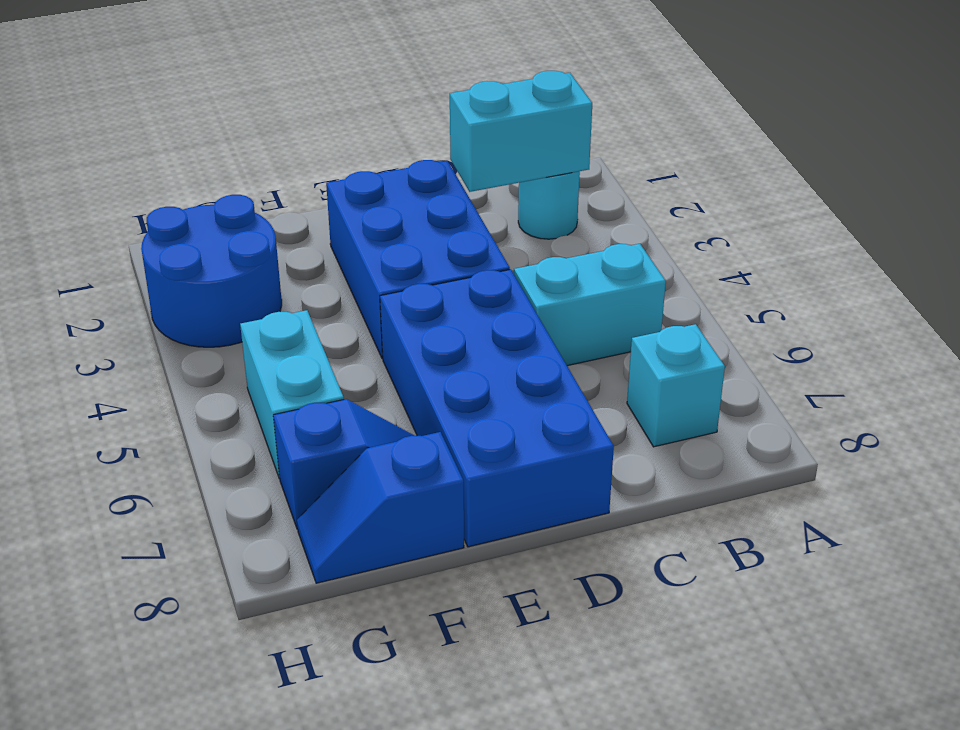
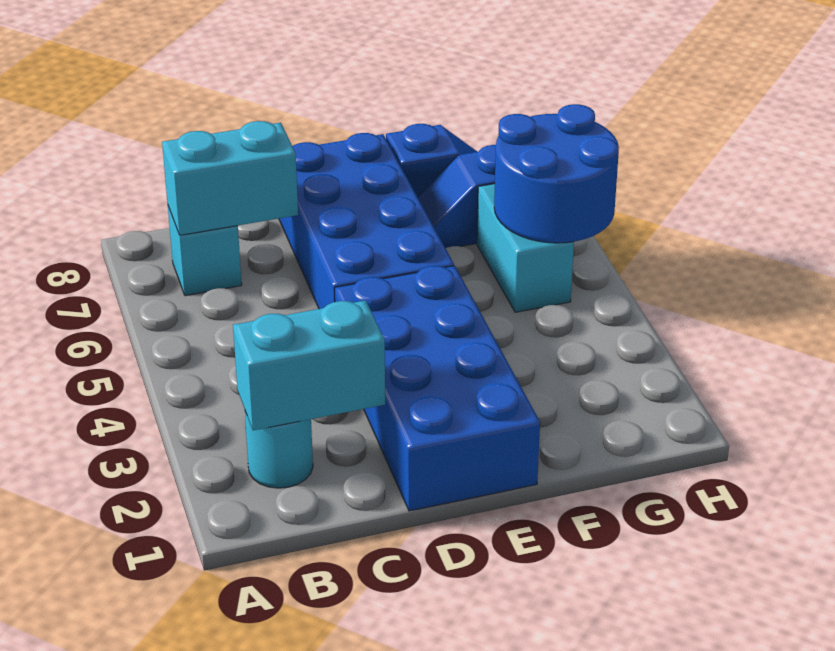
cyan 1x2 brick [514,244,666,366] -> cyan 1x2 brick moved to [162,121,298,235]
blue 2x3 brick [326,160,510,359] -> blue 2x4 brick [335,266,540,511]
blue 2x2 round brick [141,195,282,347] -> blue 2x2 round brick moved to [494,104,619,243]

